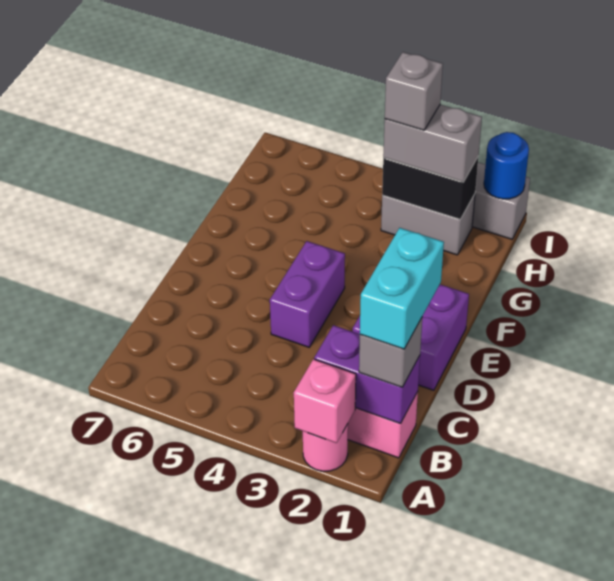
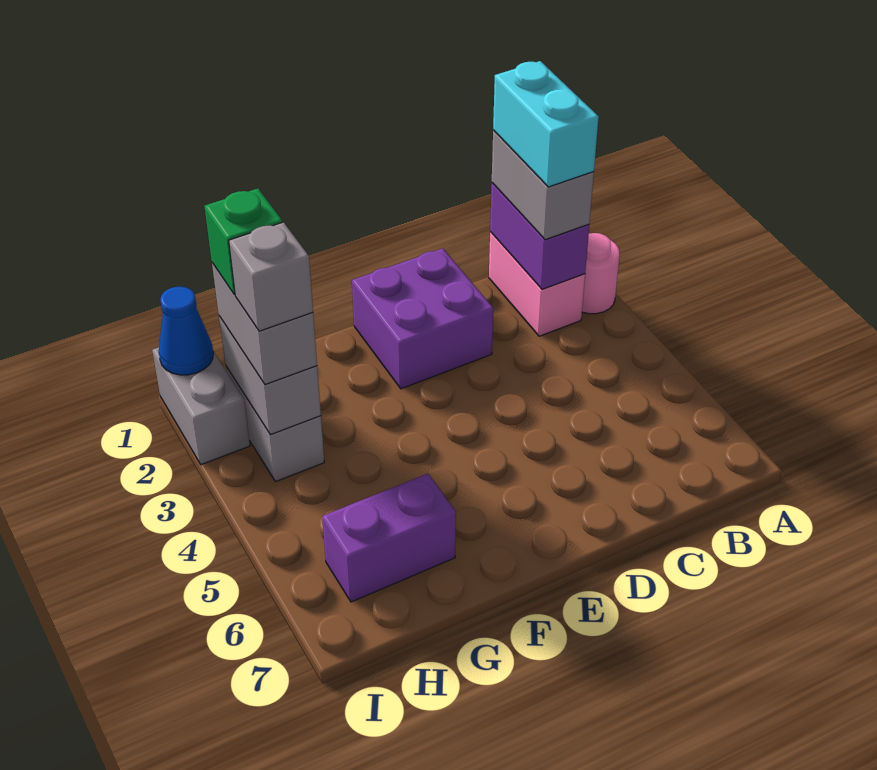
pink 1x1 brick [294,359,356,443] -> none
grey 1x1 brick [359,318,422,387] -> grey 1x2 brick [492,130,594,240]
cyan 1x2 brick [360,228,444,349] -> cyan 1x2 brick turned to [493,61,599,187]
purple 1x2 brick [270,241,345,347] -> purple 1x2 brick moved to [322,473,456,602]
black 1x2 brick [382,157,478,219] -> grey 1x2 brick [219,316,321,435]
none -> green 1x1 brick [205,189,282,295]
blue 1x1 round brick [484,132,529,199] -> blue 1x1 cone [159,287,213,375]

